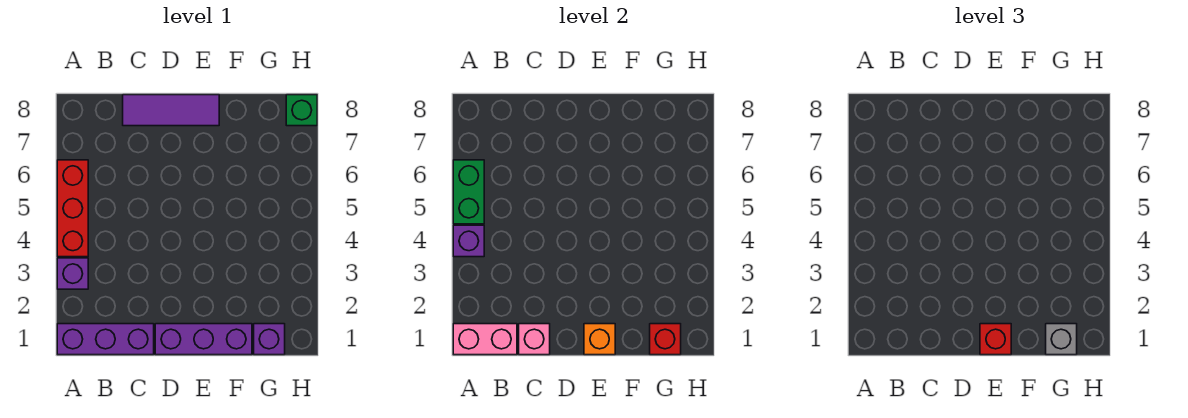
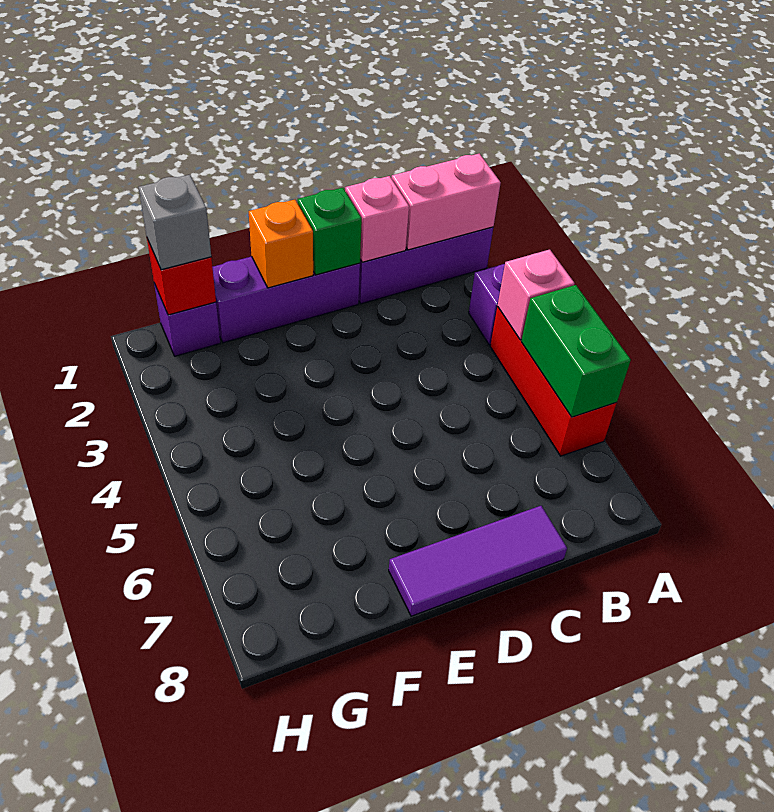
purple 1x1 brick [453,225,484,257] -> pink 1x1 brick [498,250,575,340]
red 1x1 brick [980,324,1011,355] -> none
green 1x1 brick [286,95,317,126] -> green 1x1 brick moved to [298,188,362,275]

